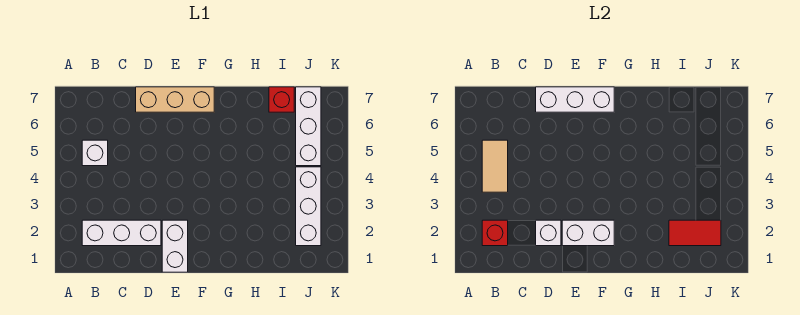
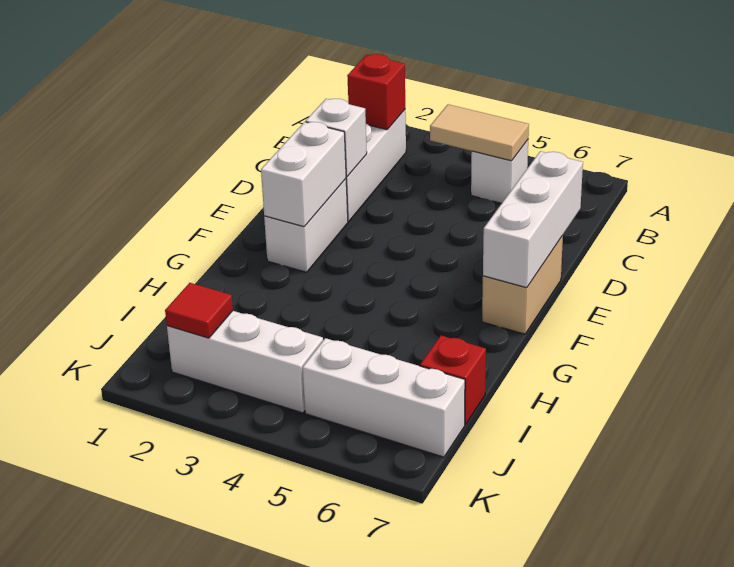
tan 1x3 brick [136,87,214,112] -> tan 1x2 brick [482,235,563,334]
white 1x2 brick [162,220,188,272] -> white 1x2 brick turned to [264,179,348,272]
red 1x2 tile [669,220,721,246] -> red 1x1 tile [165,283,233,338]

